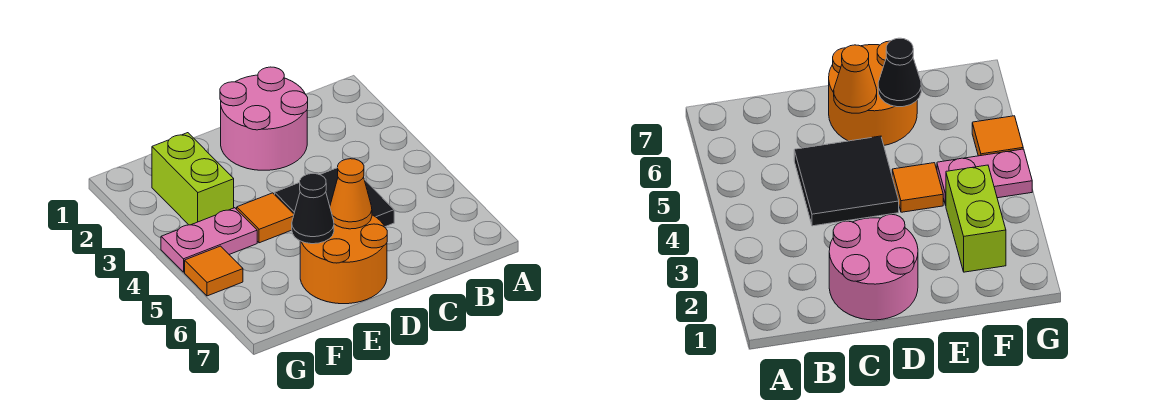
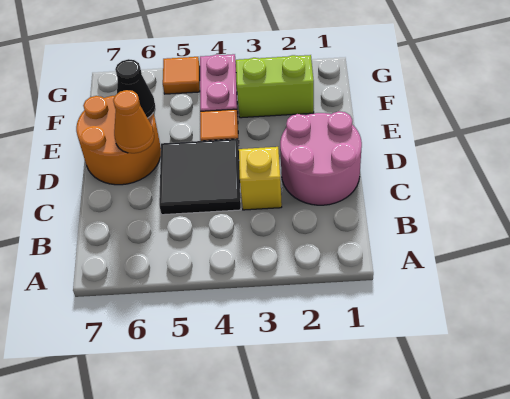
none -> yellow 1x1 brick [239,147,282,210]

